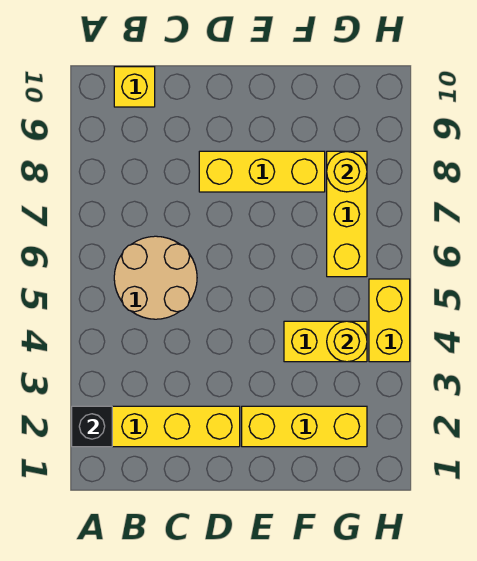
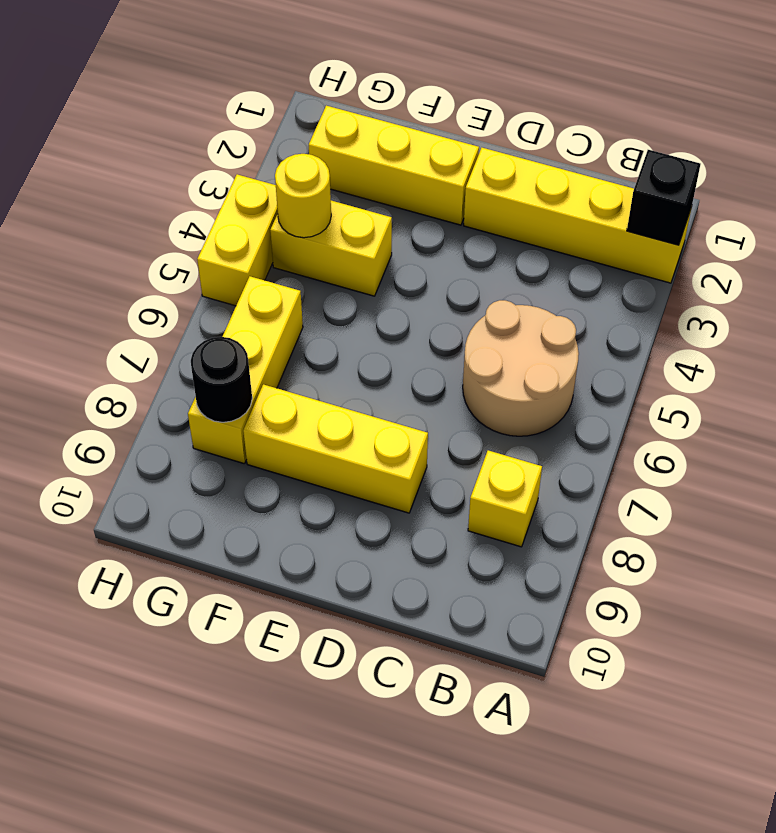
yellow 1x1 brick [114,67,155,107] -> yellow 1x1 brick moved to [468,450,542,547]
yellow 1x1 round brick [327,151,367,192] -> black 1x1 round brick [191,337,252,422]

